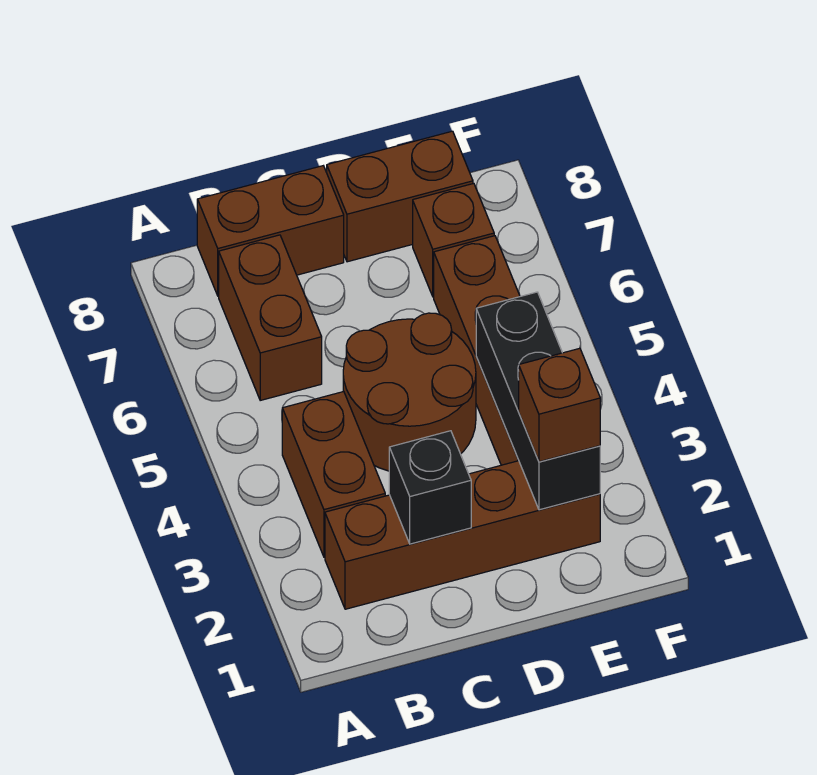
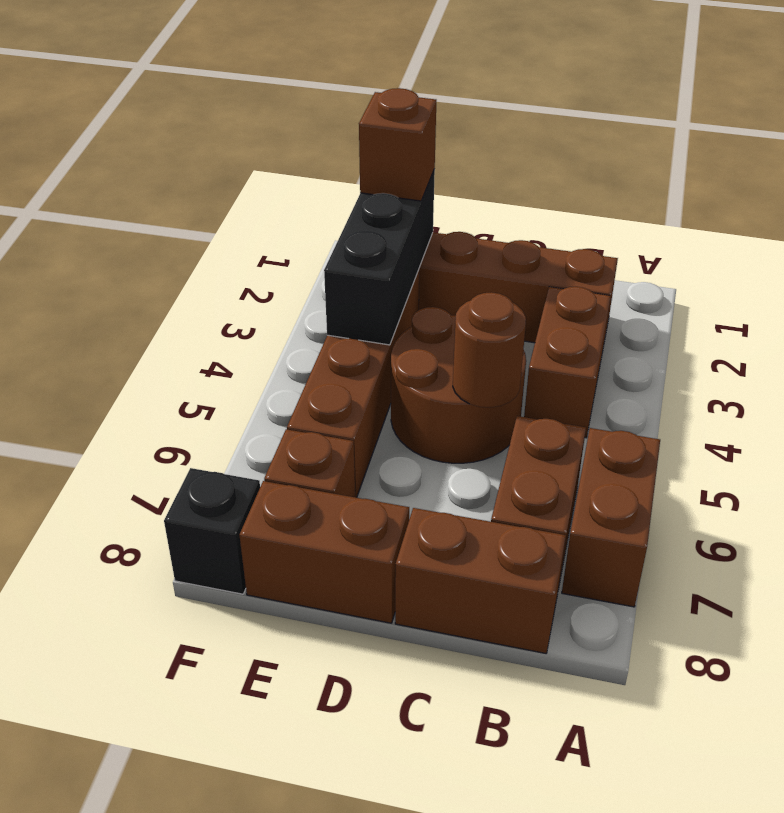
none -> brown 1x2 brick [562,428,660,607]
black 1x1 brick [389,431,471,544] -> black 1x1 brick moved to [164,468,260,594]
none -> brown 1x1 round brick [453,292,526,408]

